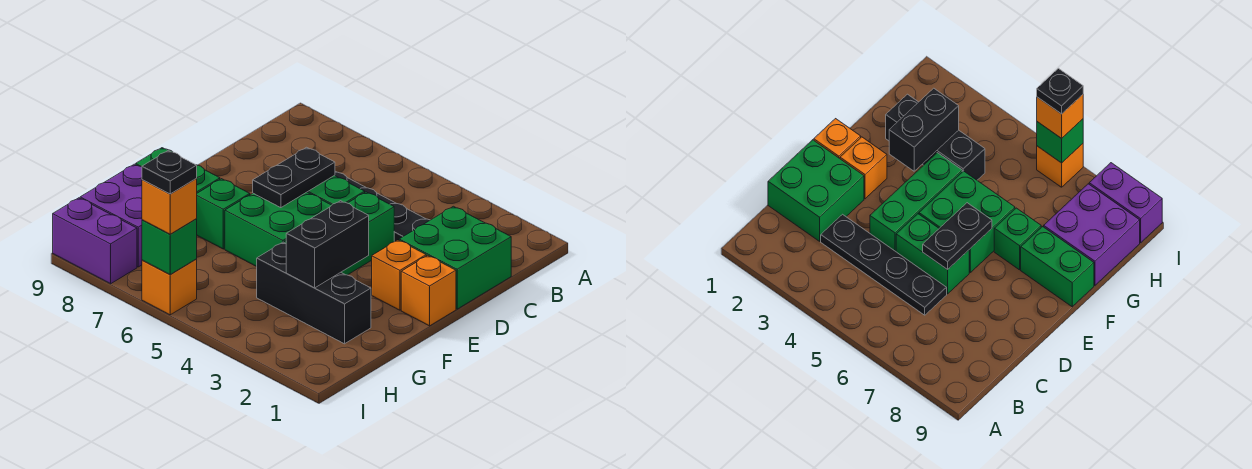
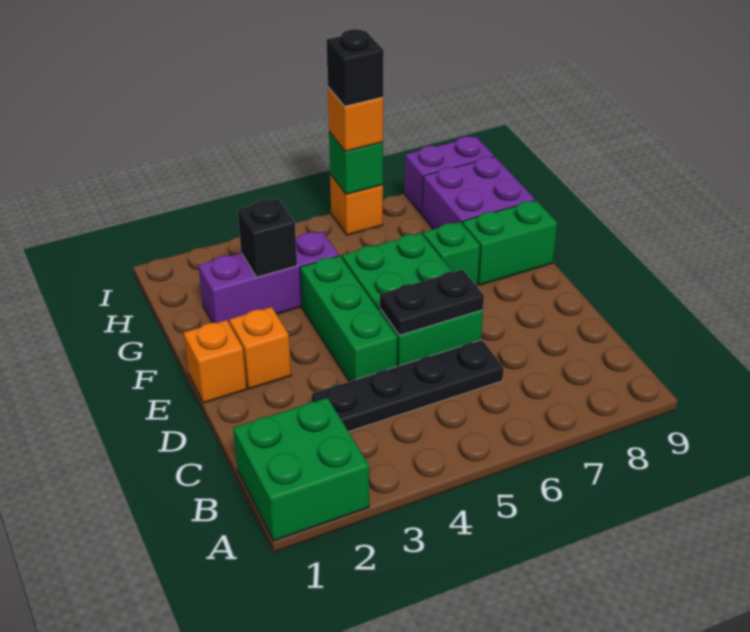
green 2x2 brick [399,206,511,309] -> green 2x2 brick moved to [233,398,369,541]
black 1x2 plate [253,147,335,208] -> black 1x2 plate turned to [380,270,484,335]
black 1x2 brick [286,201,369,288] -> black 1x1 brick [237,198,297,277]
black 1x3 brick [257,242,371,344] -> purple 1x3 brick [198,231,339,324]
black 1x1 plate [142,151,197,194] -> black 1x1 brick [326,29,384,106]

